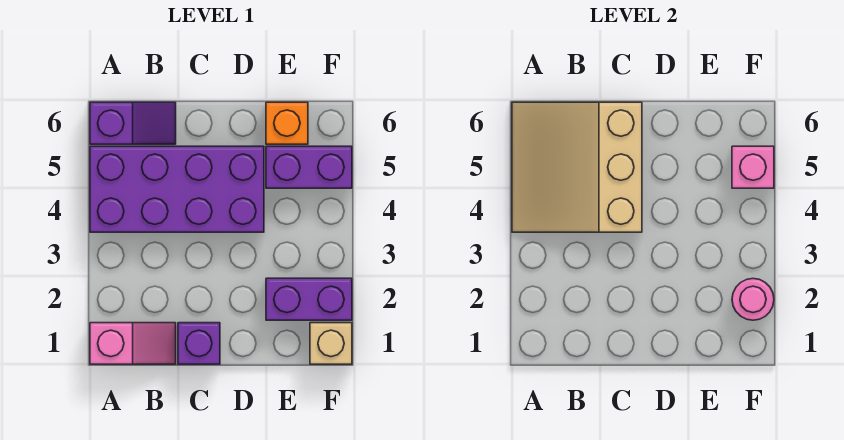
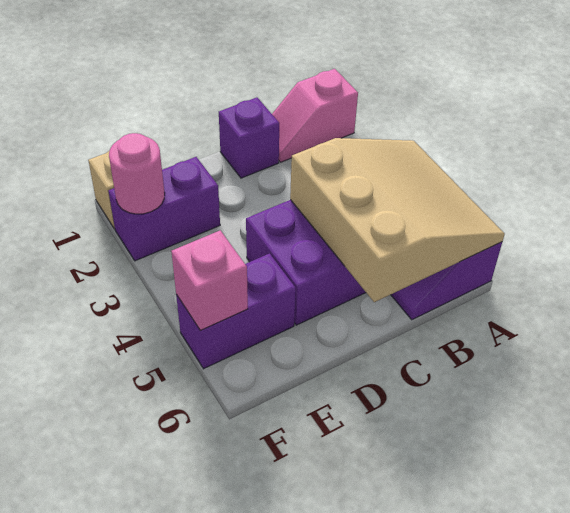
orange 1x1 brick [266,102,308,144] -> none

